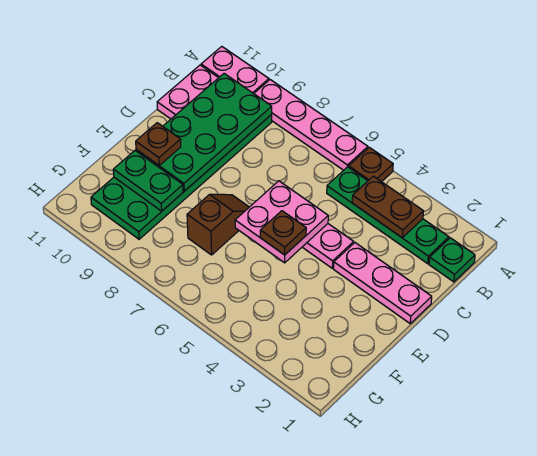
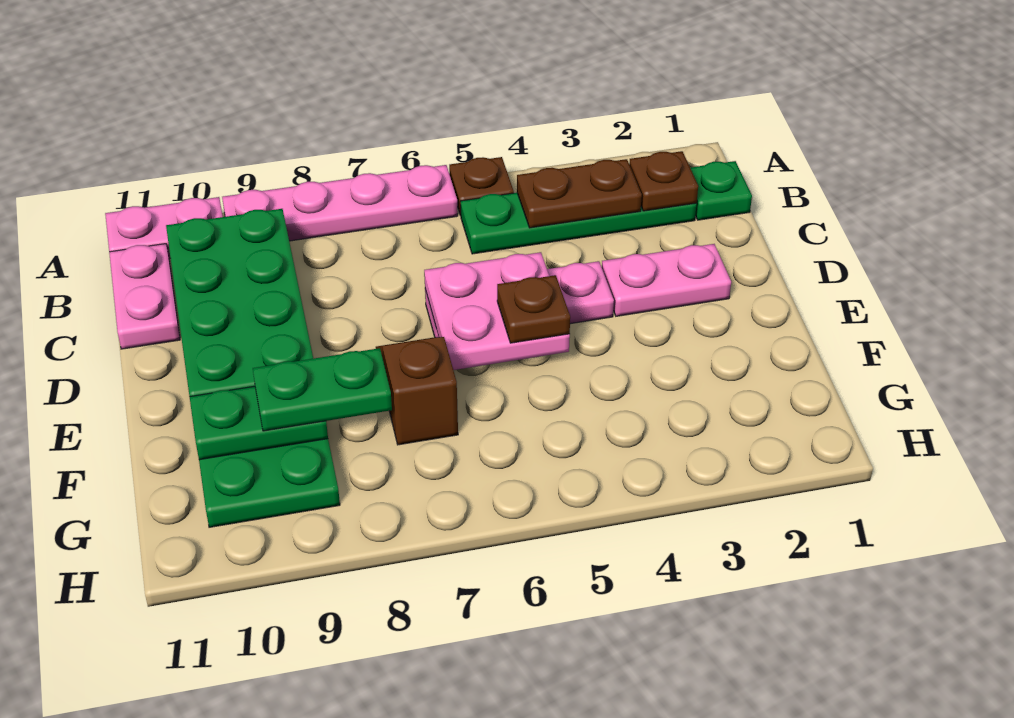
pink 1x3 plate [334,243,432,323] -> pink 1x2 plate [602,244,731,316]
brown 1x1 plate [136,123,181,166] -> brown 1x1 plate moved to [629,151,698,211]
none -> green 1x2 plate [253,348,392,431]

